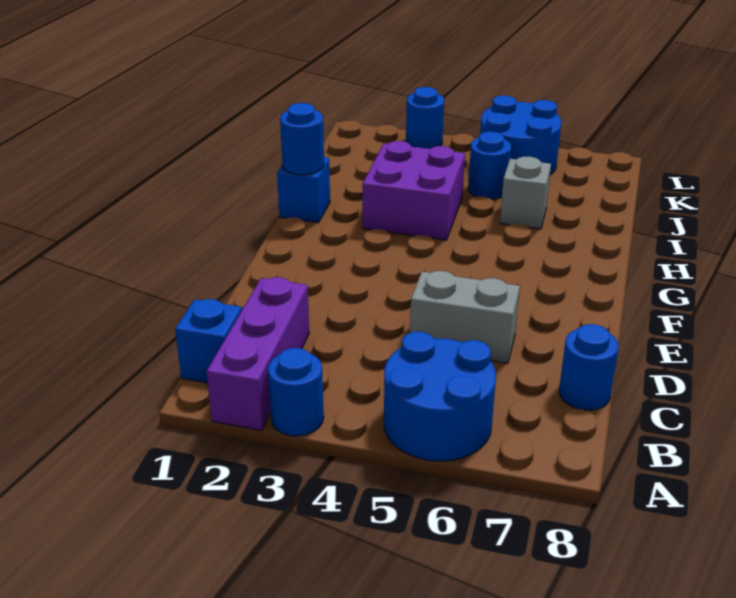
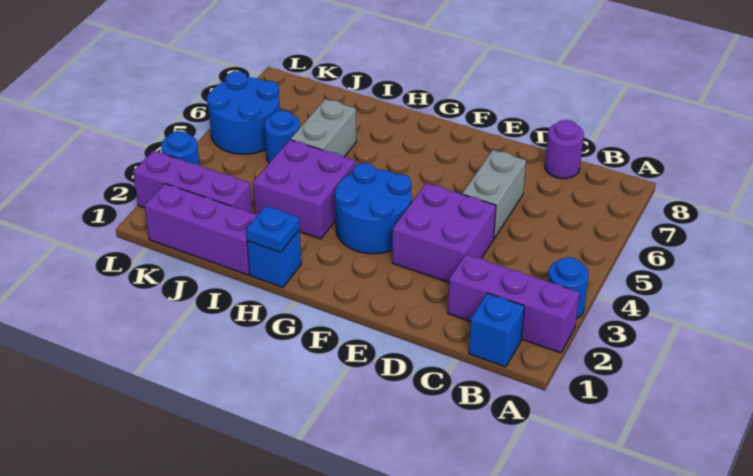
blue 2x2 round brick [384,332,496,461] -> blue 2x2 round brick moved to [335,163,412,254]
blue 1x1 round brick [559,324,619,410] -> purple 1x1 round brick [545,120,584,179]
none -> purple 2x2 brick [392,183,496,283]
blue 1x1 round brick [280,103,324,175] -> blue 1x1 plate [246,206,300,252]
none -> purple 1x3 brick [144,184,257,275]
grey 1x1 brick [500,157,551,229] -> grey 1x2 brick [291,99,356,157]
none -> purple 1x3 brick [133,151,253,213]

